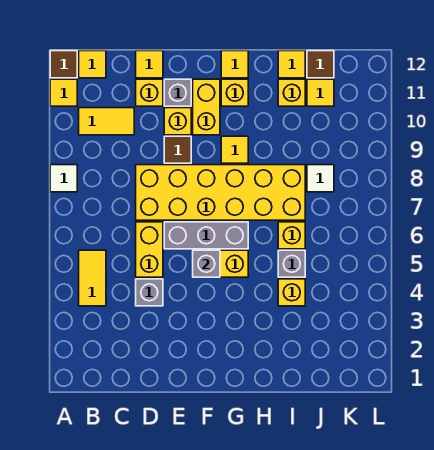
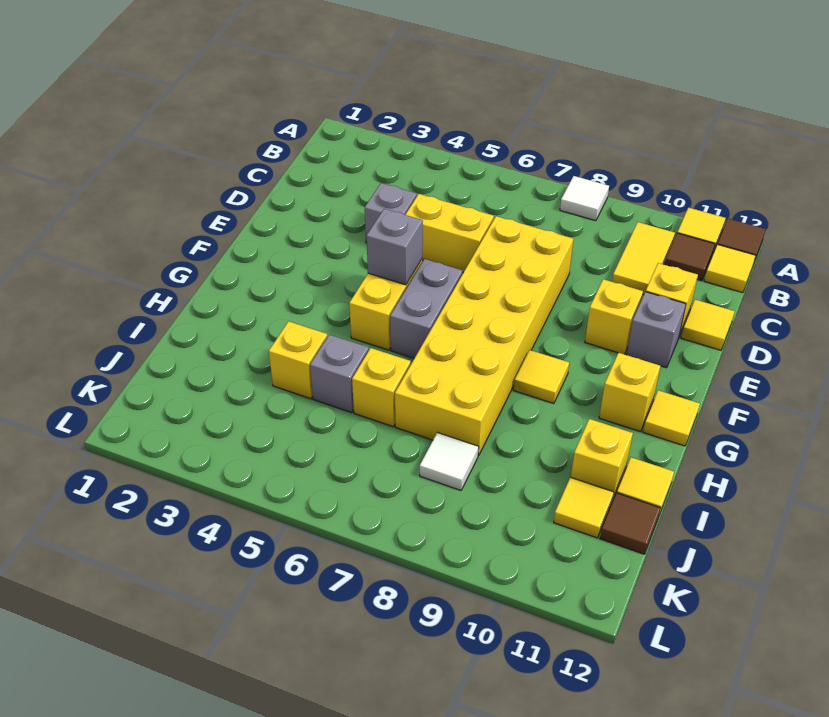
yellow 1x2 tile [79,250,106,306] -> none
grey 1x3 brick [164,222,248,249] -> grey 1x2 brick [390,259,463,358]
brown 1x1 tile [164,136,191,163] -> brown 1x1 tile moved to [665,233,715,281]
yellow 1x2 brick [193,79,220,135] -> none

